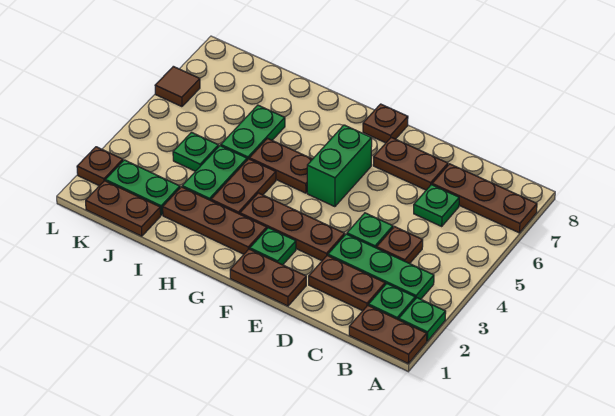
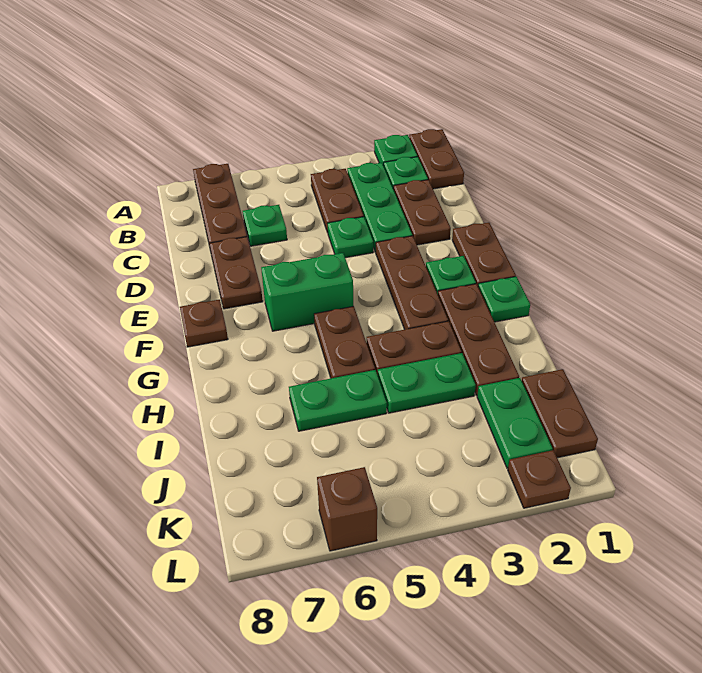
brown 1x1 plate [377,227,423,264] -> brown 1x2 plate [311,169,364,233]
green 1x1 plate [173,132,219,171] -> green 1x1 plate moved to [478,277,530,322]
brown 1x1 tile [155,66,200,107] -> brown 1x1 brick [317,467,377,551]

